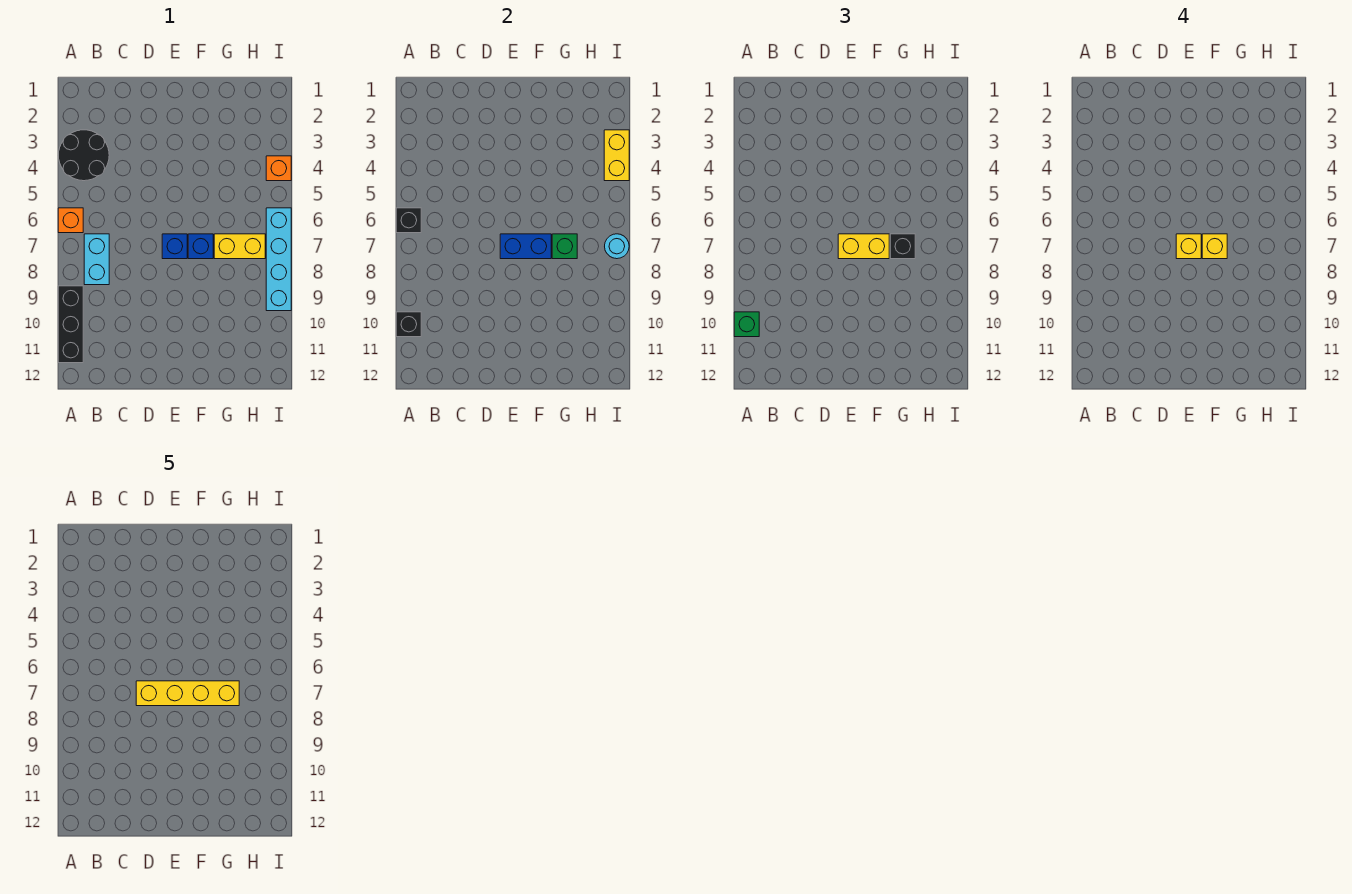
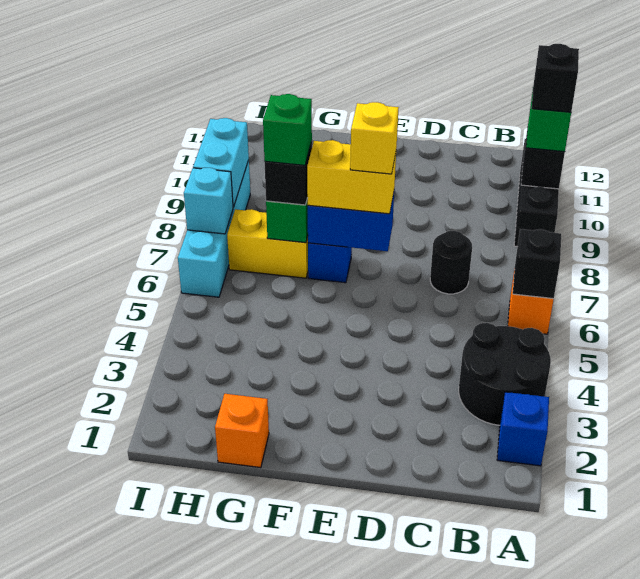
none -> black 1x1 brick [532,44,579,112]
cyan 1x2 brick [84,234,109,285] -> cyan 1x2 brick moved to [193,118,249,208]
none -> black 1x1 round brick [430,231,472,294]
yellow 1x4 brick [136,681,239,706] -> none
blue 1x1 brick [162,234,187,259] -> blue 1x1 brick moved to [497,392,549,466]
yellow 1x1 brick [1202,234,1227,259] -> none
none -> green 1x1 brick [263,94,312,165]
yellow 1x2 brick [604,130,629,181] -> none
orange 1x1 brick [266,156,291,181] -> orange 1x1 brick moved to [215,394,269,468]
cyan 1x1 round brick [605,234,629,259] -> cyan 1x1 brick [184,168,233,234]

